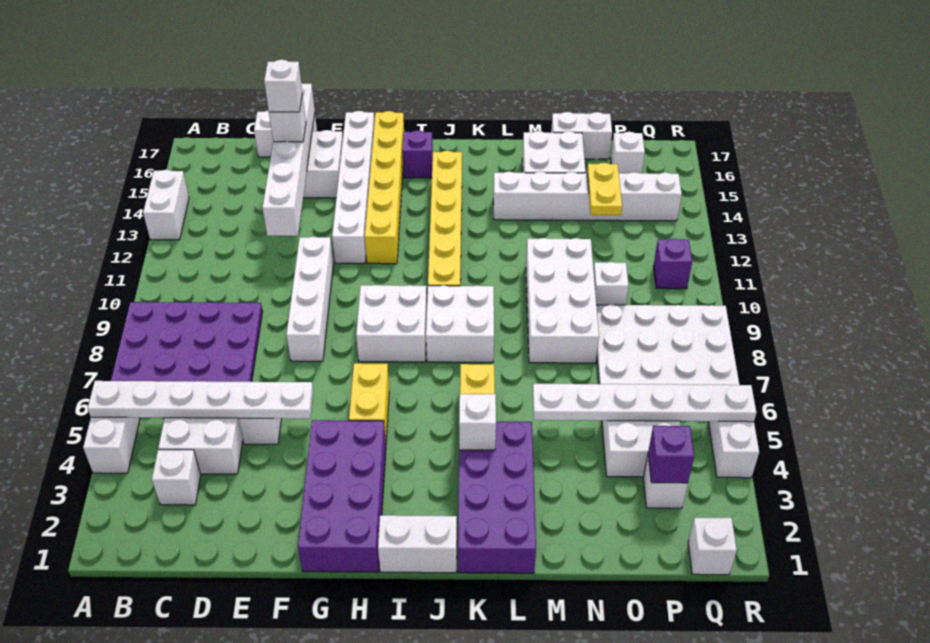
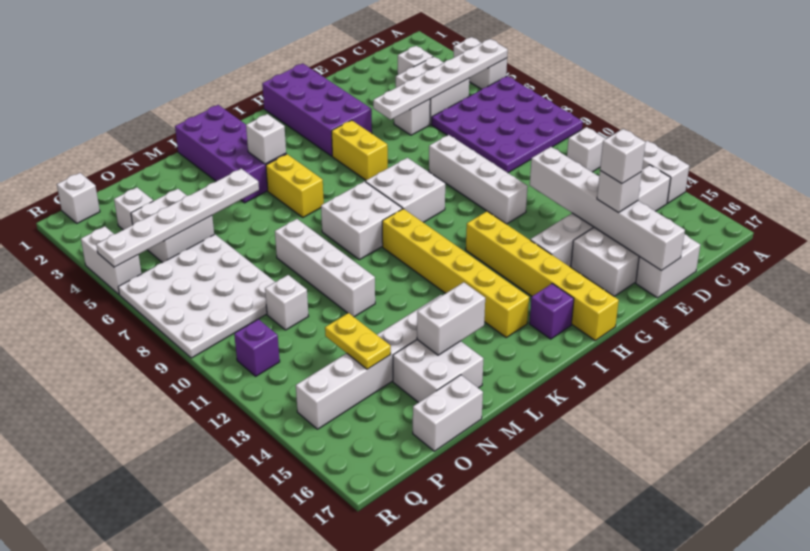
white 1x6 brick [332,111,375,263] -> white 1x6 brick turned to [530,165,671,267]
white 1x2 brick [378,515,457,573] -> white 1x2 brick moved to [417,282,485,355]
white 2x4 brick [526,238,599,363] -> white 1x4 brick [275,219,375,317]
purple 1x1 brick [648,426,694,483] -> none
white 1x1 brick [611,132,645,173] -> white 1x1 brick moved to [567,127,606,172]

